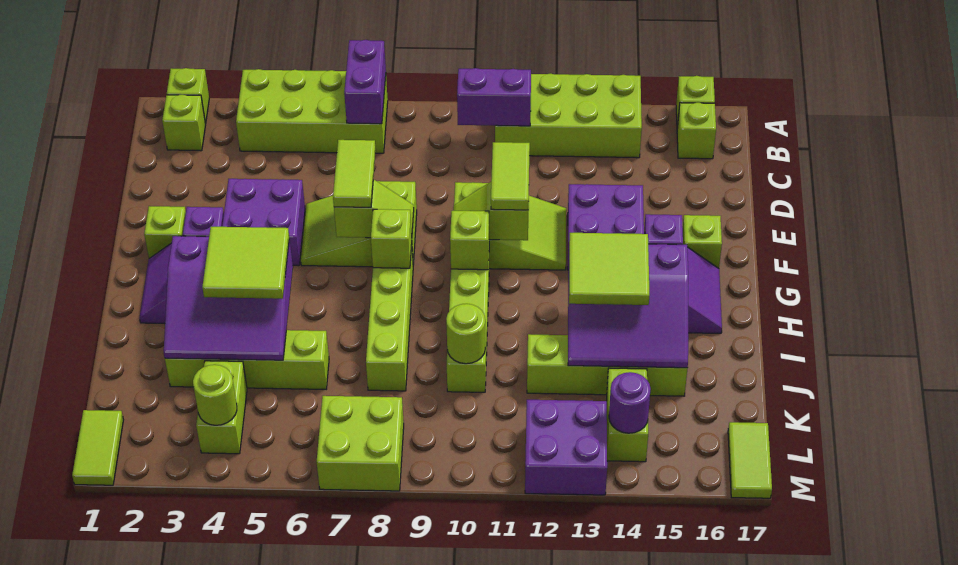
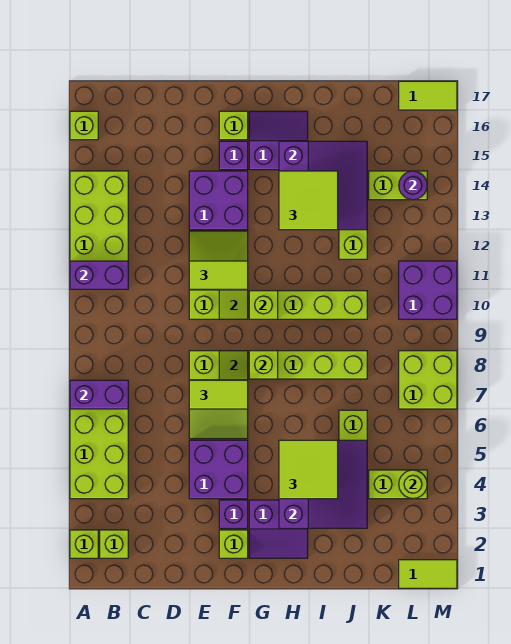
purple 1x2 brick [457,68,531,126] -> purple 1x2 brick turned to [70,261,128,289]
lime 1x1 brick [677,103,716,159] -> none
lime 1x1 round brick [446,304,485,364] -> none
purple 2x2 brick [525,400,607,495] -> purple 2x2 brick moved to [399,261,457,319]

